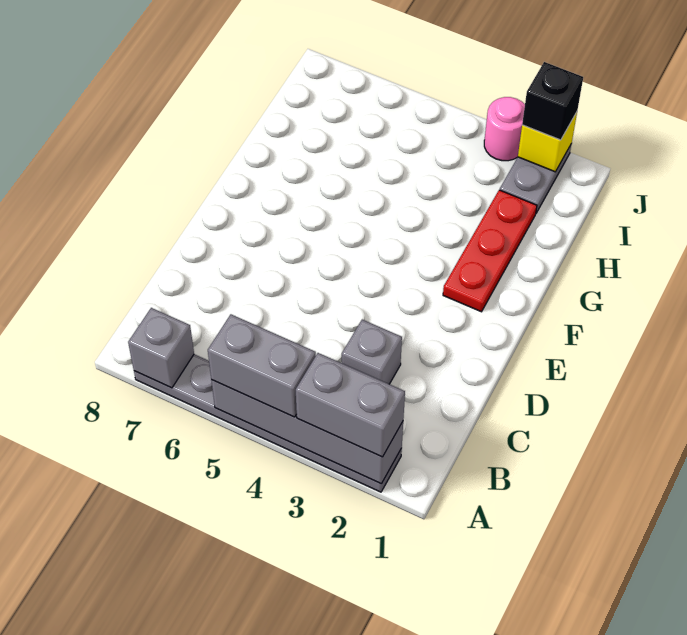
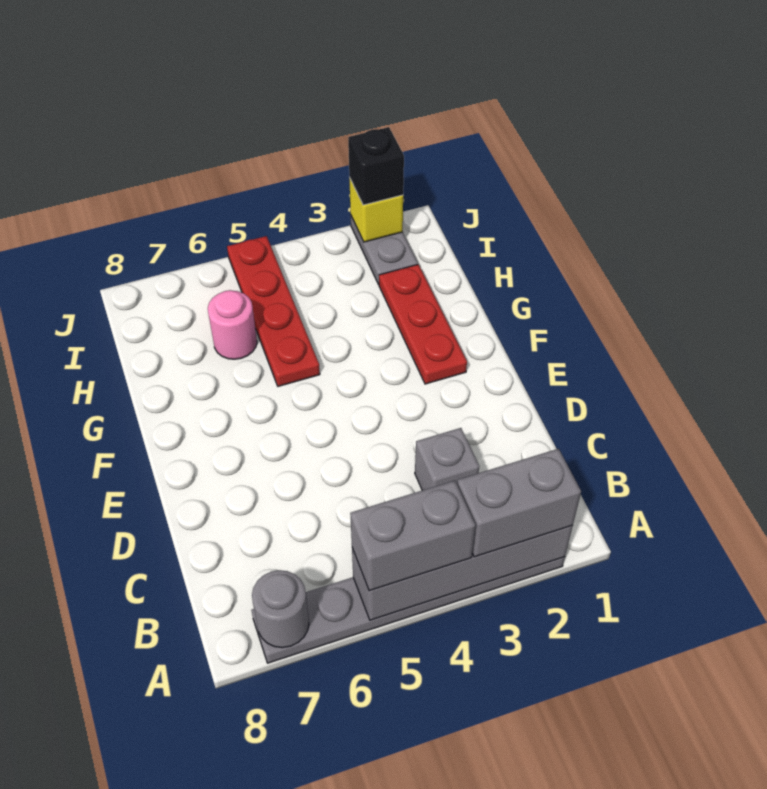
grey 1x1 brick [128,308,194,388] -> grey 1x1 round brick [252,570,309,648]
none -> red 1x4 plate [227,236,320,386]
pink 1x1 round brick [484,97,525,161] -> pink 1x1 round brick moved to [208,290,257,359]

